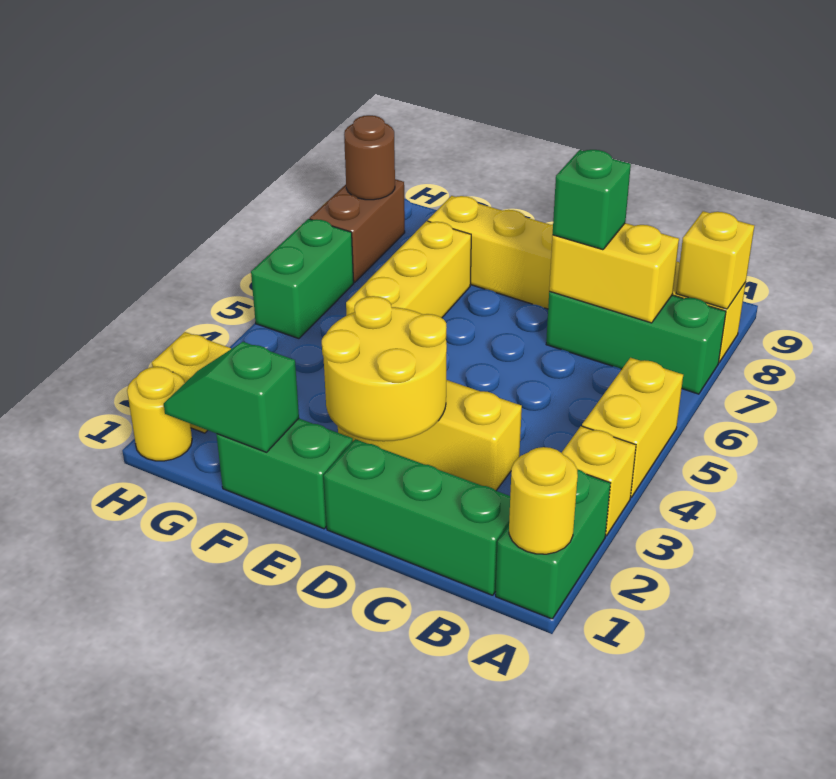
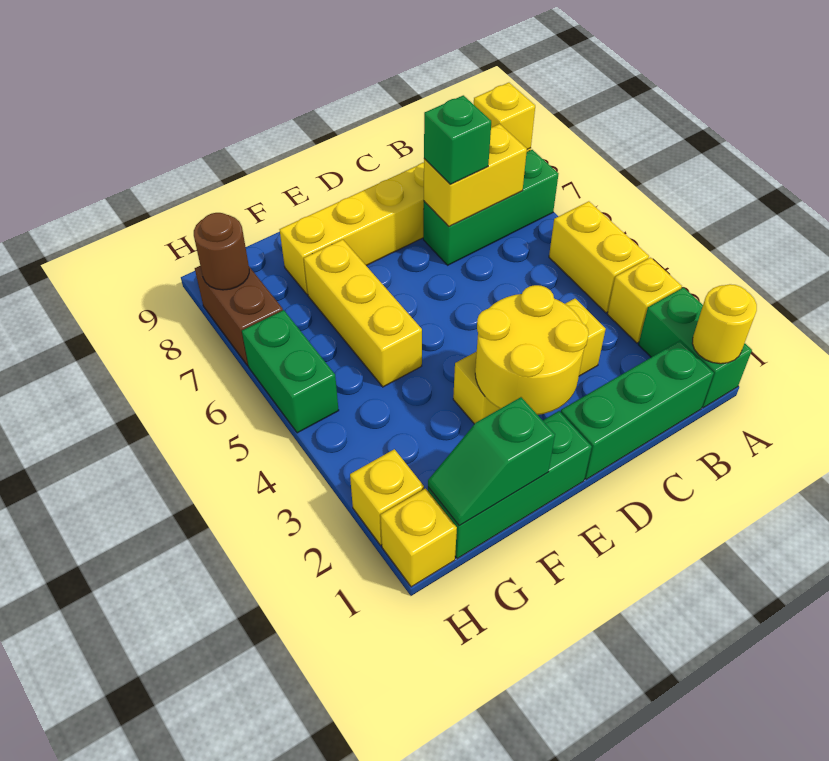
green 1x2 brick [216,419,353,529] -> green 1x3 brick [428,411,592,559]
yellow 1x1 round brick [127,367,192,461] -> yellow 1x1 brick [380,488,457,587]

